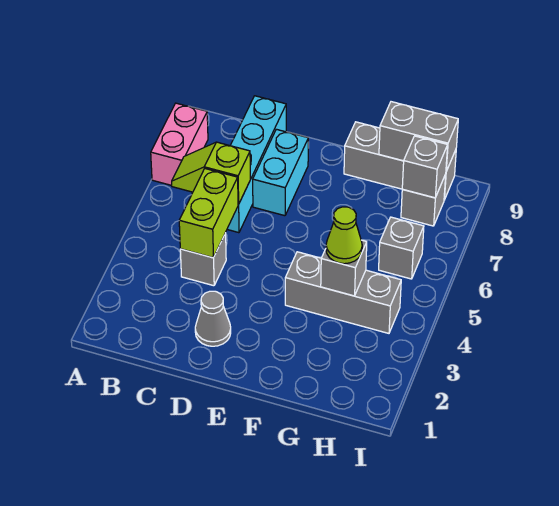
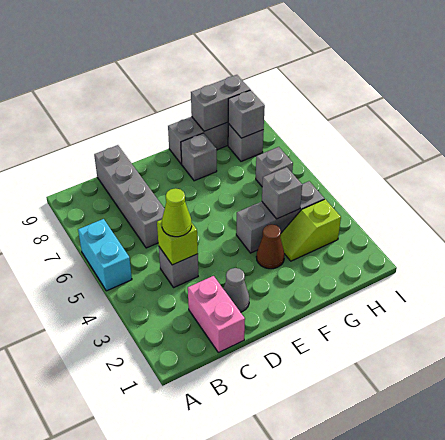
pink 1x2 brick [151,103,208,185] -> pink 1x2 brick moved to [188,276,245,353]
lime 1x2 slope [172,142,250,204] -> lime 1x2 slope moved to [280,199,341,261]
lime 1x2 brick [179,169,238,258] -> lime 1x1 brick [157,220,198,265]
cyan 1x4 brick [227,96,286,233] -> grey 1x4 brick [94,145,165,248]
cyan 1x2 brick [253,129,308,216] -> cyan 1x2 brick moved to [78,219,132,291]
none -> brown 1x1 cone [256,224,284,269]
none -> grey 1x1 brick [181,133,217,181]
lime 1x1 cone [326,207,362,264] -> lime 1x1 cone moved to [162,188,192,237]

